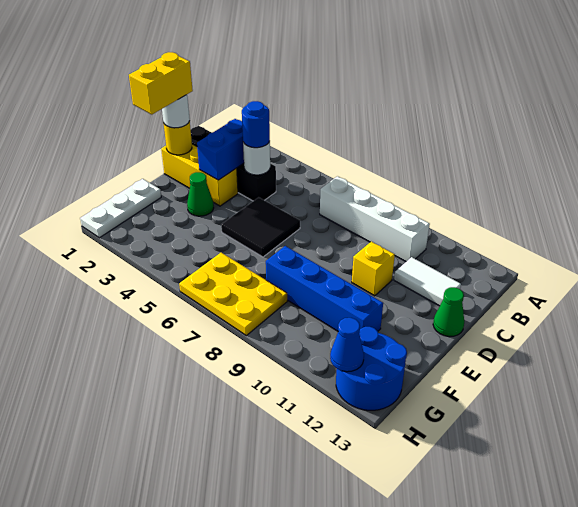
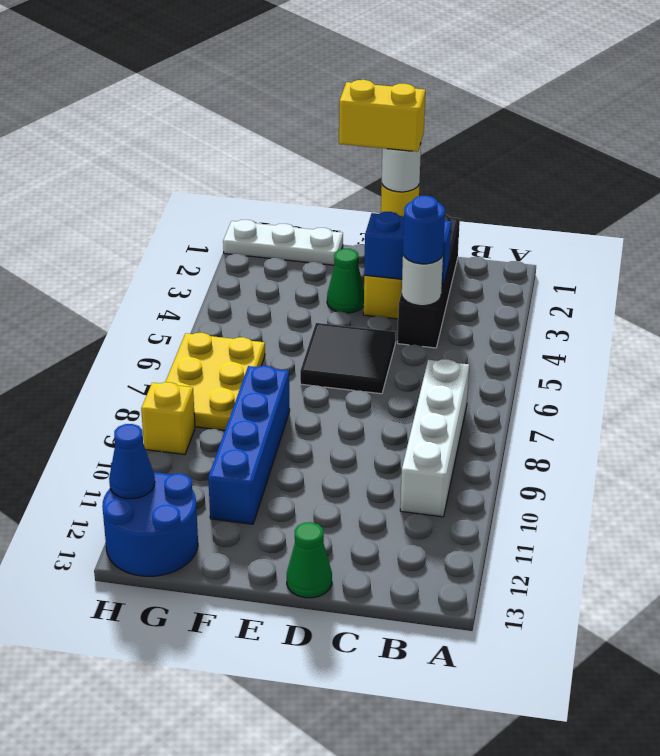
white 1x2 tile [394,257,461,306] -> none
yellow 1x1 brick [352,242,395,296] -> yellow 1x1 brick moved to [141,382,195,454]

